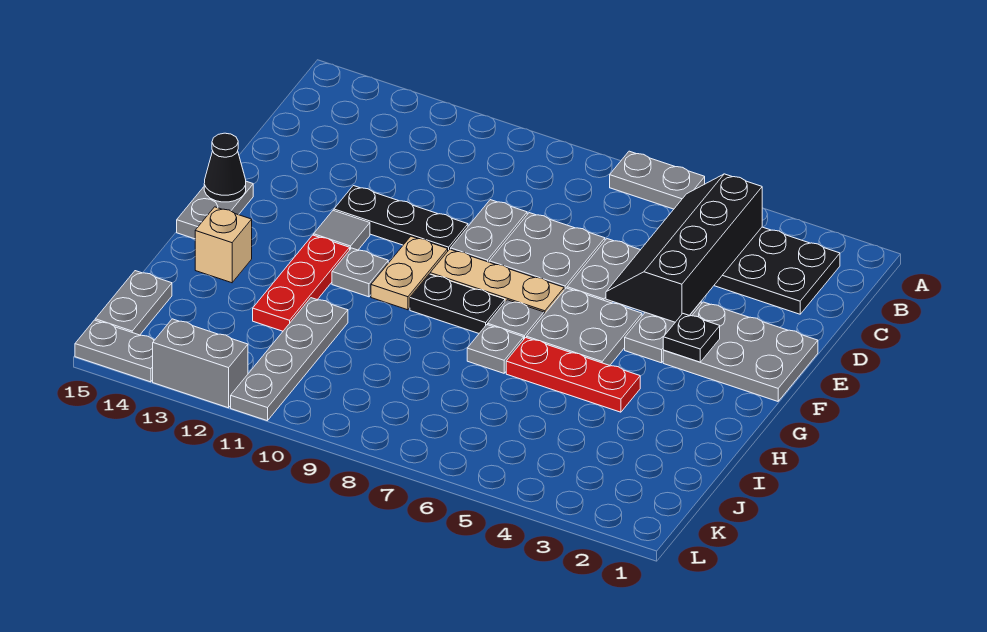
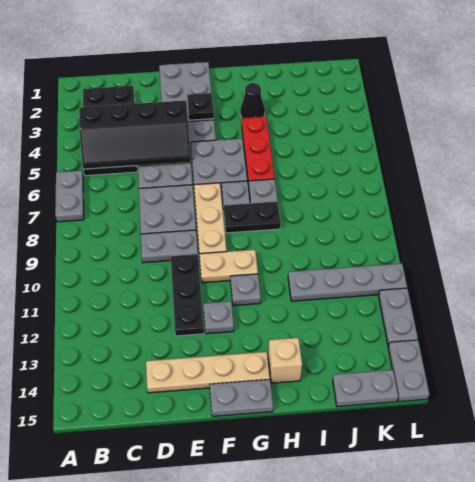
none -> tan 1x4 plate [146,352,270,393]
grey 1x1 tile [314,210,370,250] -> grey 1x1 plate [203,301,234,334]
black 1x1 cone [204,133,246,202] -> black 1x1 cone moved to [240,83,265,118]
black 1x2 plate [410,274,505,333] -> black 1x2 plate turned to [224,201,281,233]
red 1x3 plate [253,235,350,331] -> none
grey 1x2 brick [153,319,248,408] -> grey 1x2 plate [379,288,418,346]

